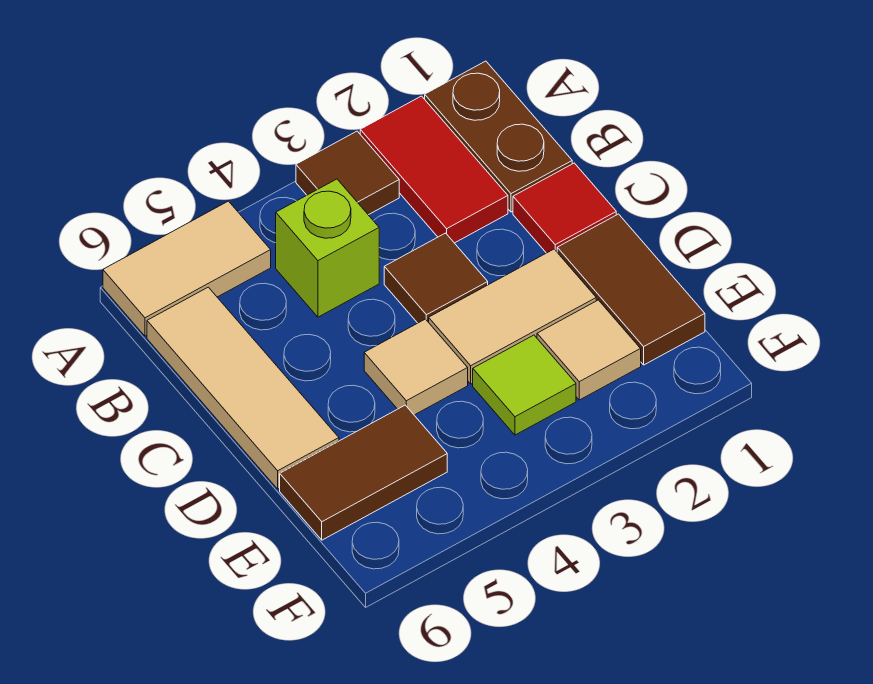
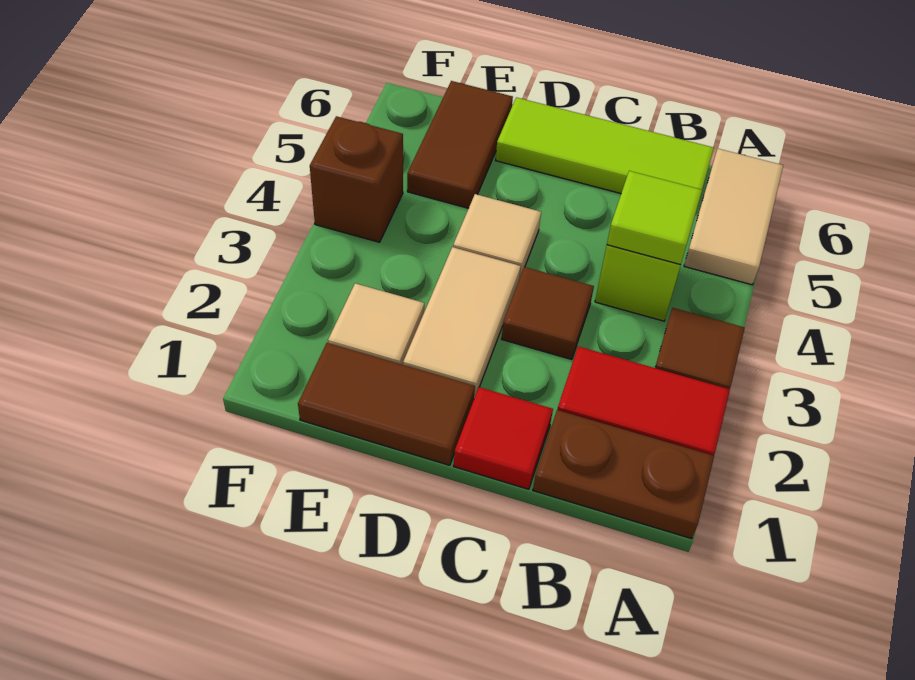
tan 1x3 tile [147,287,339,489] -> lime 1x3 tile [496,97,714,193]
lime 1x1 tile [473,335,576,435] -> lime 1x1 tile moved to [607,171,702,265]
none -> brown 1x1 brick [310,116,403,242]

